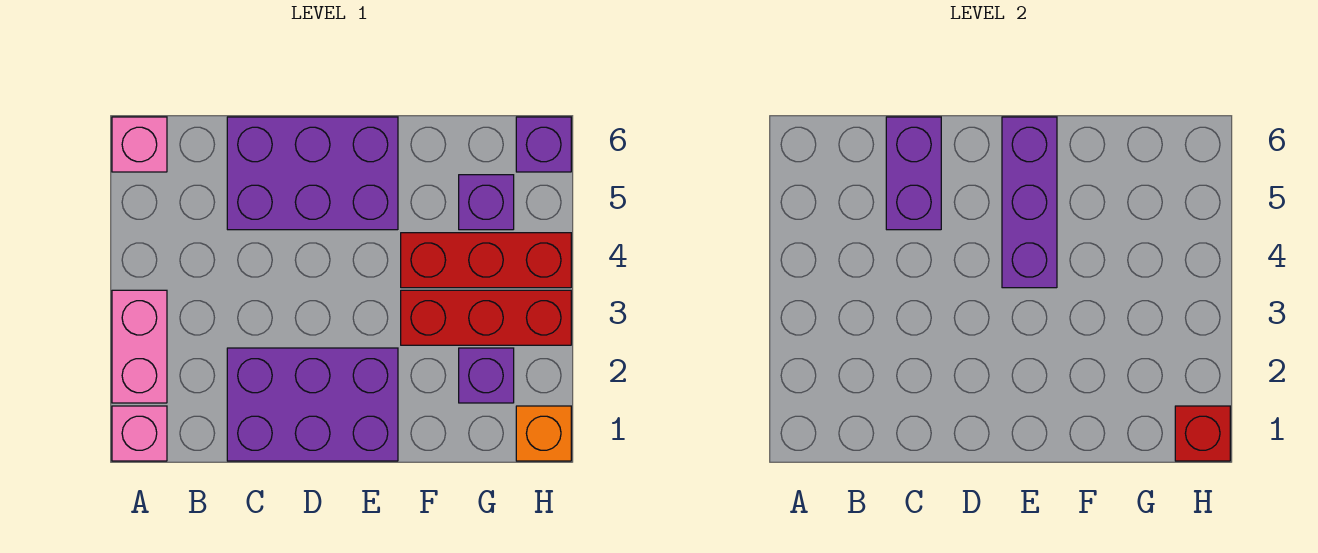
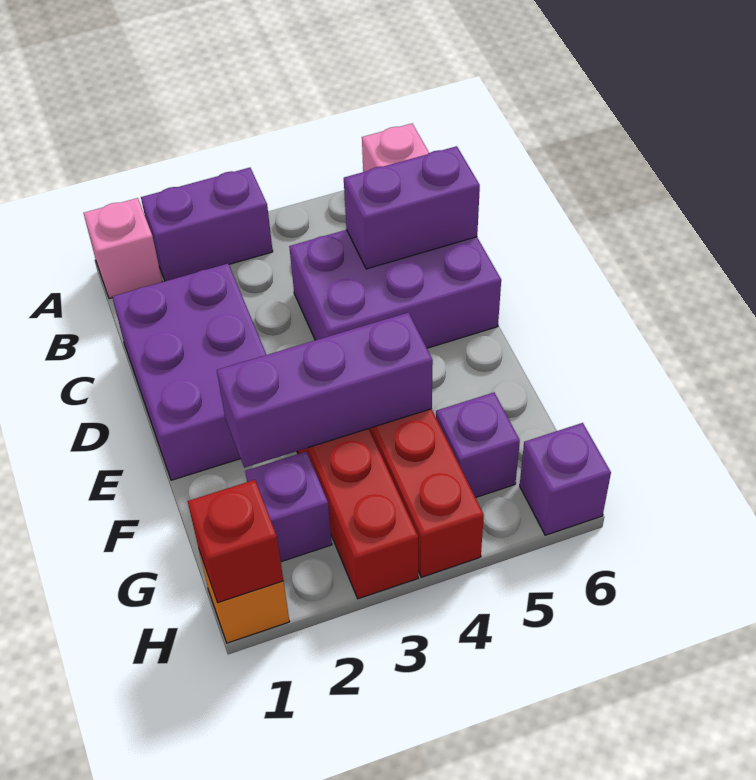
pink 1x2 brick [112,290,167,403] -> purple 1x2 brick [141,168,273,281]
purple 2x3 brick [227,117,398,230] -> purple 2x3 brick turned to [289,230,501,348]
purple 1x3 brick [1002,117,1057,288] -> purple 1x3 brick moved to [217,313,433,468]

